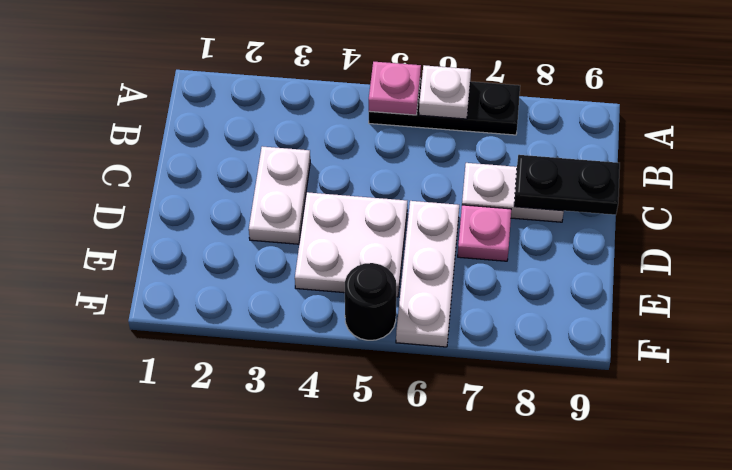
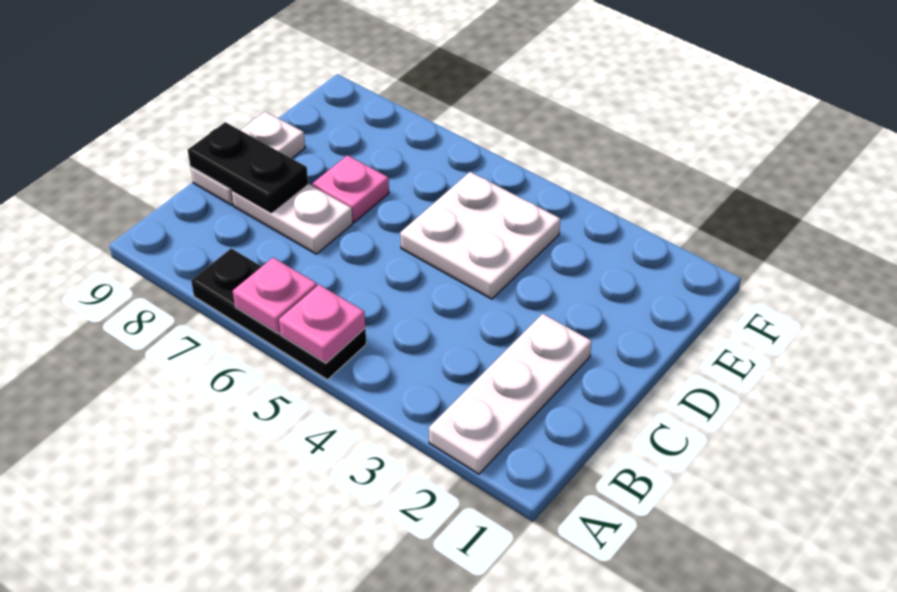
white 1x1 plate [419,65,471,119] -> pink 1x1 plate [233,258,317,334]
white 1x2 plate [249,146,310,244] -> white 1x2 plate moved to [190,111,305,205]
white 1x3 plate [396,201,459,347] -> white 1x3 plate moved to [429,314,592,474]
black 1x1 round brick [345,263,396,340] -> none

